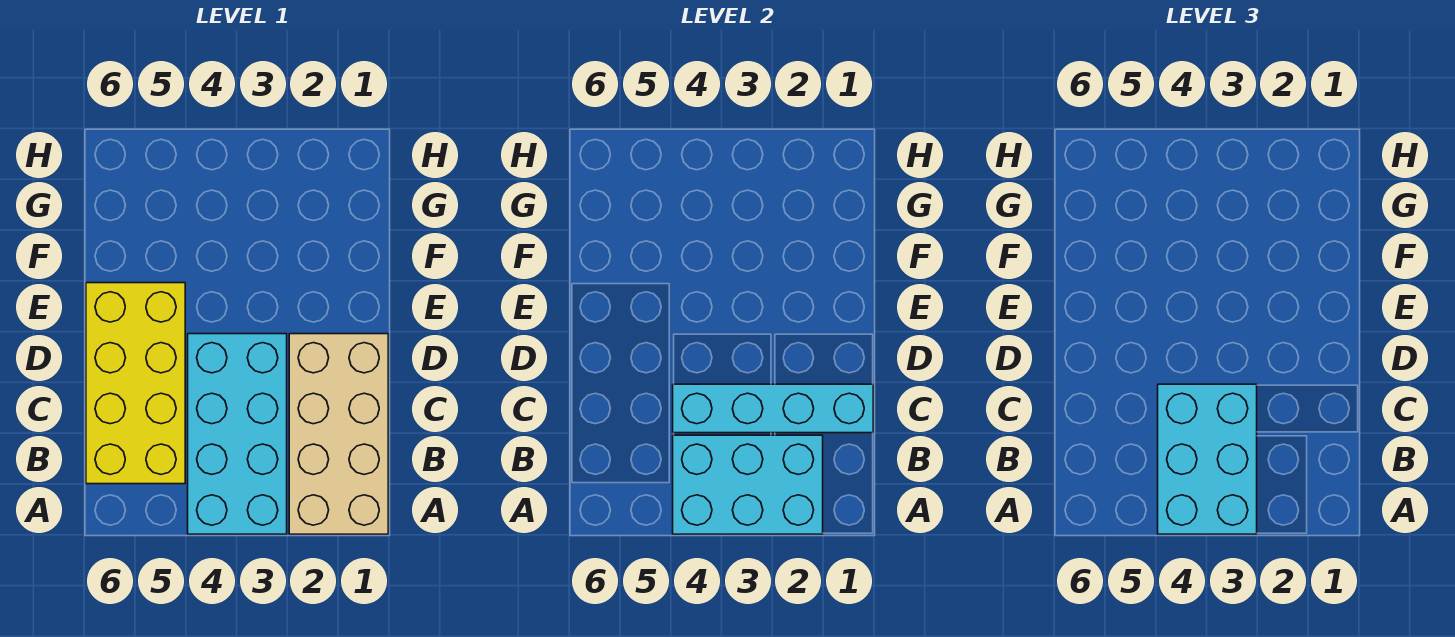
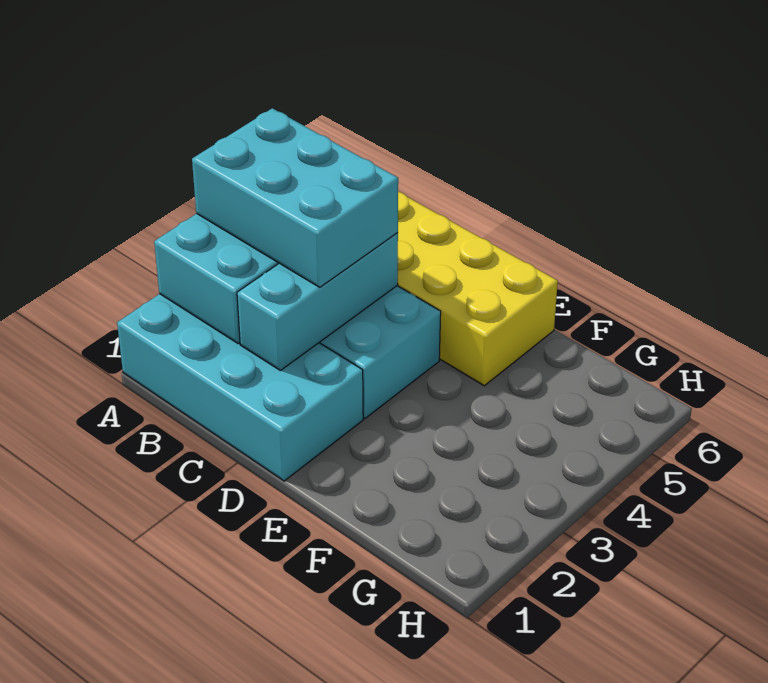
tan 2x4 brick [289,334,388,534] -> cyan 2x4 brick [117,294,363,481]
cyan 1x4 brick [673,384,873,433] -> cyan 1x3 brick [237,233,398,370]

